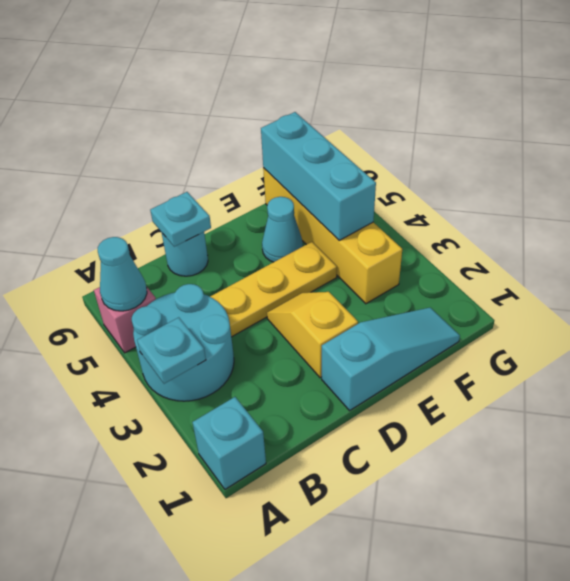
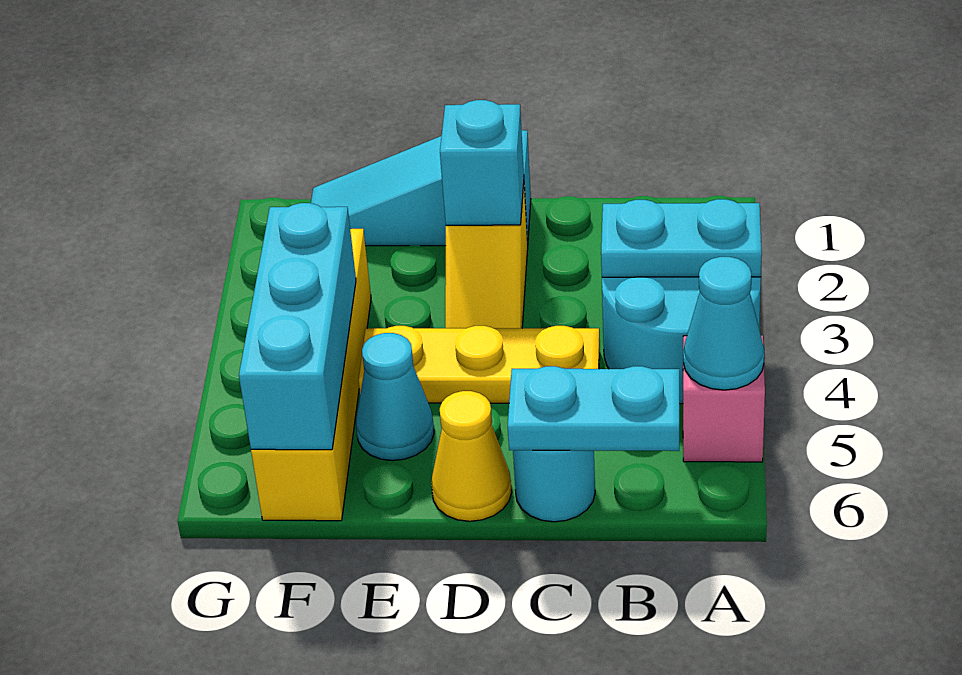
cyan 1x1 brick [193,397,266,489] -> cyan 1x1 brick moved to [440,100,524,225]
cyan 1x1 plate [137,317,206,384] -> cyan 1x2 plate [601,199,762,277]
cyan 1x1 plate [150,192,211,247] -> cyan 1x2 plate [508,366,679,451]
none -> yellow 1x1 cone [431,391,512,521]

